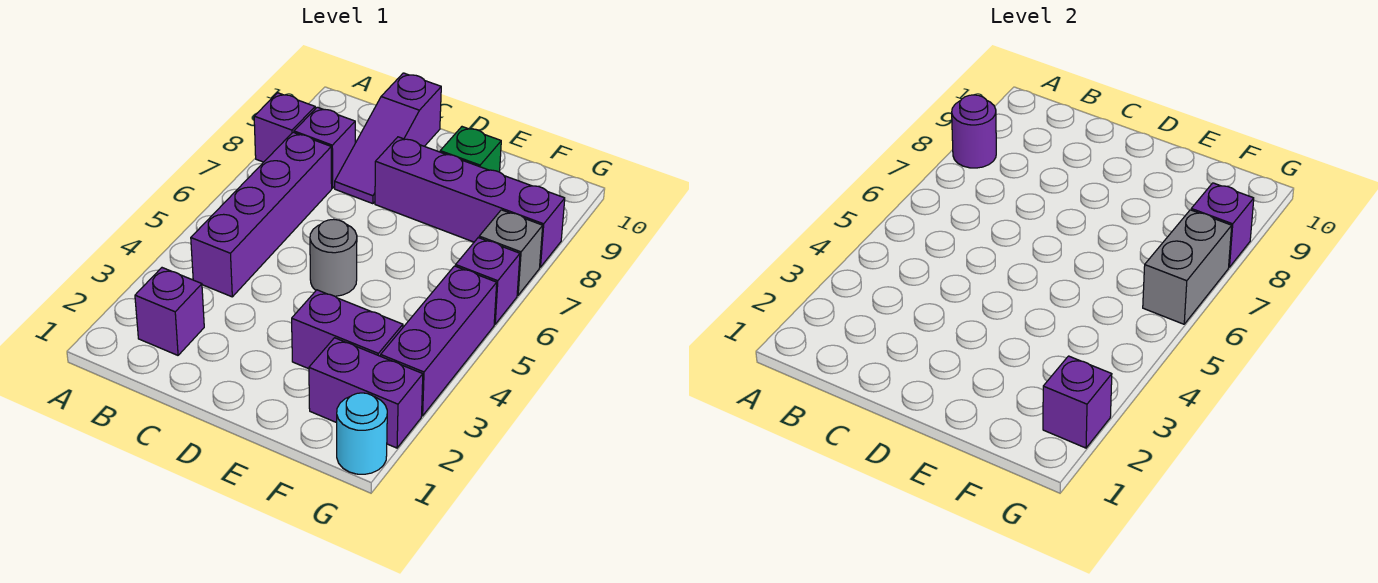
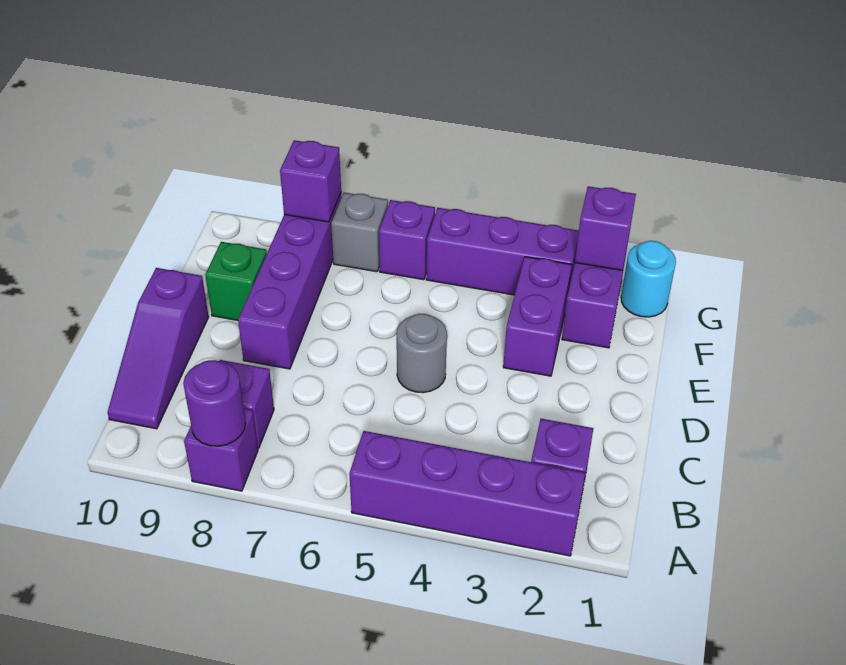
purple 1x4 brick [191,132,332,297] -> purple 1x4 brick moved to [349,431,585,556]
purple 1x3 slope [335,73,441,204] -> purple 1x3 slope turned to [107,268,209,429]
grey 1x2 brick [1143,210,1232,324] -> none

